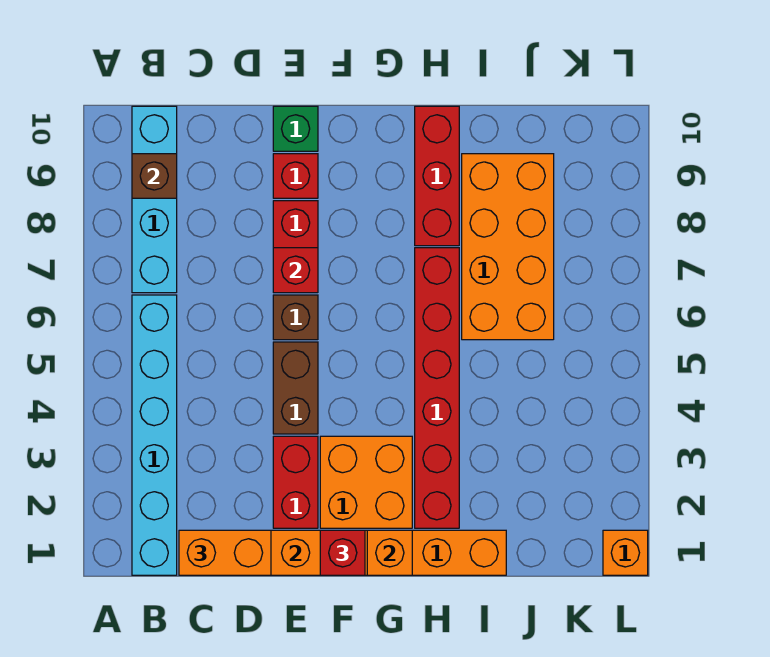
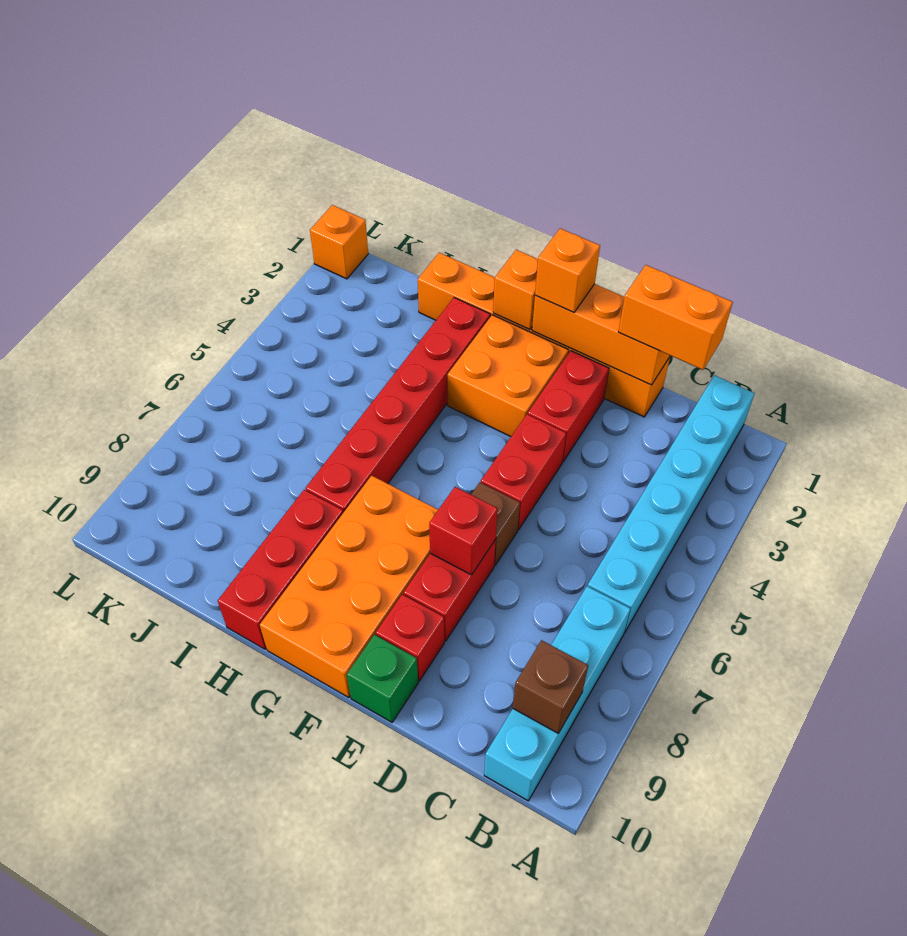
brown 1x2 brick [273,342,318,434] -> red 1x2 brick [481,414,566,530]
red 1x1 brick [320,530,365,575] -> orange 1x1 brick [535,228,600,312]
orange 2x4 brick [462,154,554,340] -> orange 2x4 brick moved to [260,476,438,698]

